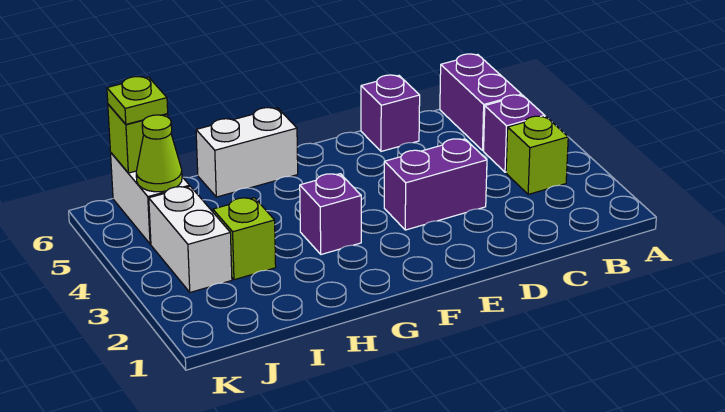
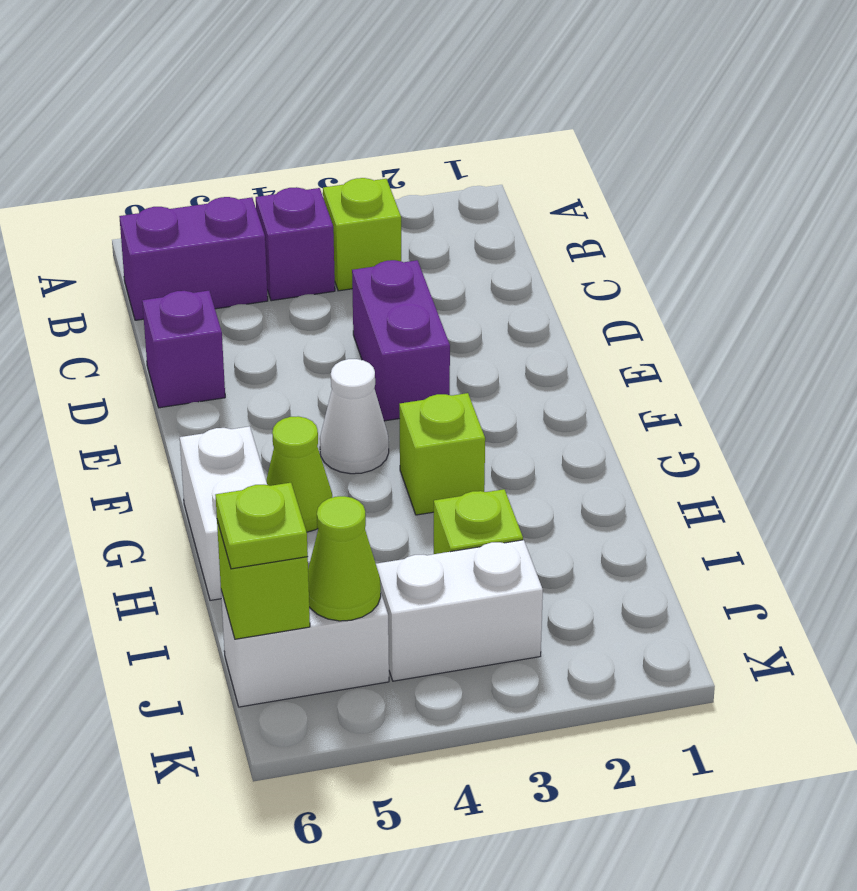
none -> white 1x1 cone [320,359,389,474]
purple 1x1 brick [300,174,361,254] -> lime 1x1 brick [399,393,485,515]
none -> lime 1x1 cone [266,416,332,532]

